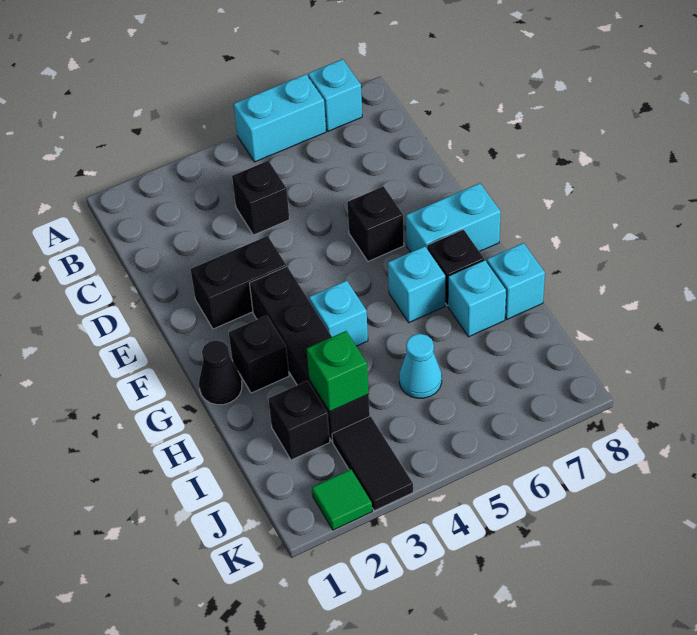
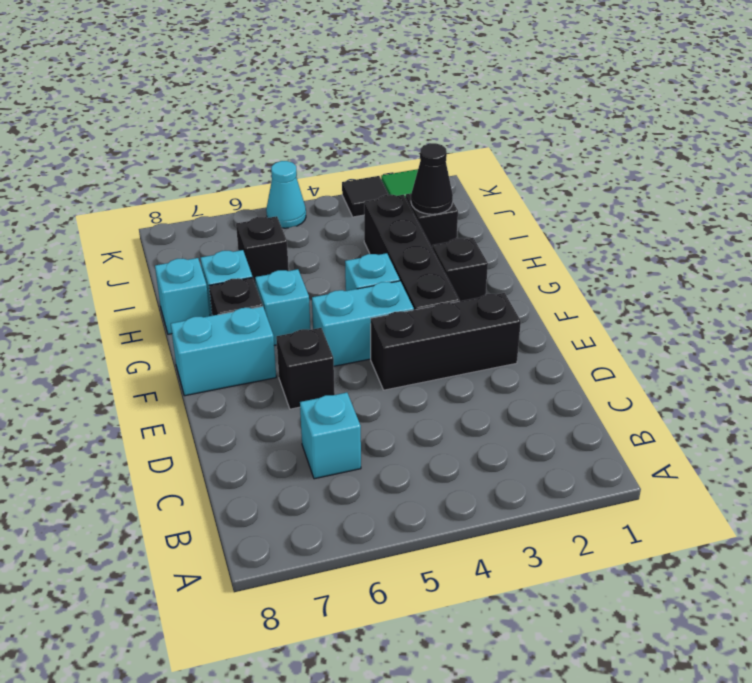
cyan 1x2 brick [234,74,326,162] -> cyan 1x2 brick moved to [312,281,414,366]
cyan 1x1 brick [308,59,362,131] -> cyan 1x1 brick moved to [300,393,361,479]
black 1x1 brick [232,161,289,235] -> black 1x1 brick moved to [236,216,289,284]
black 1x2 brick [191,236,286,329] -> black 1x3 brick [371,293,521,390]
black 1x1 cone [199,340,242,405] -> black 1x1 cone moved to [411,143,453,214]
green 1x1 brick [307,331,369,412] -> none
cyan 1x1 cone [399,334,442,398] -> cyan 1x1 cone moved to [266,161,306,228]
black 1x2 tile [332,416,413,511] -> black 1x1 tile [342,176,389,217]

